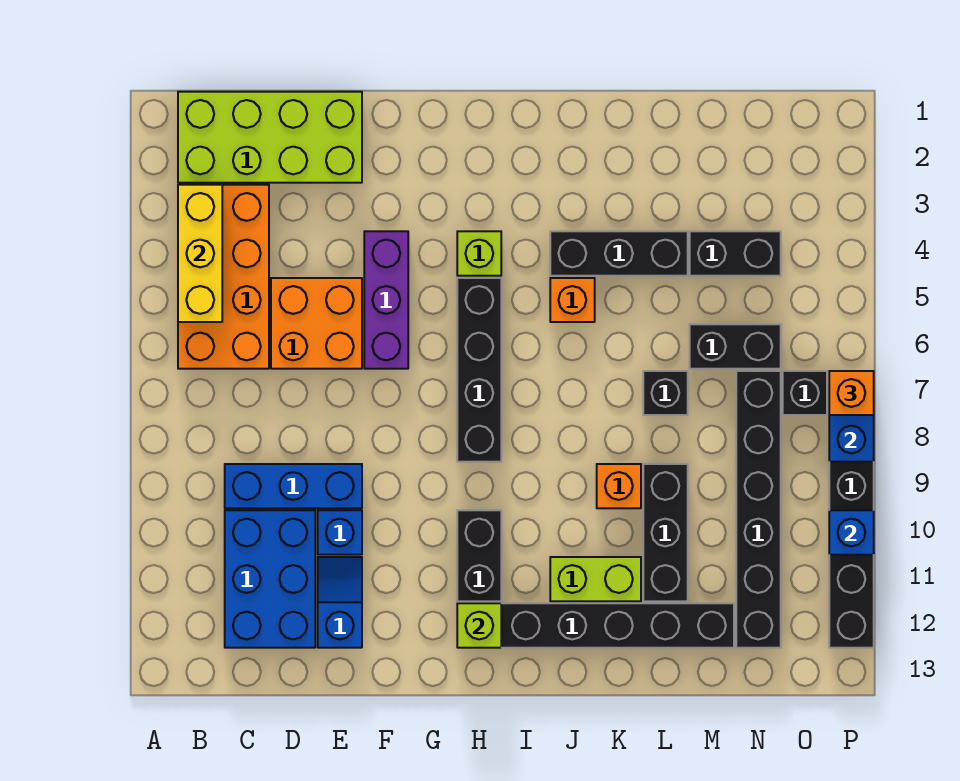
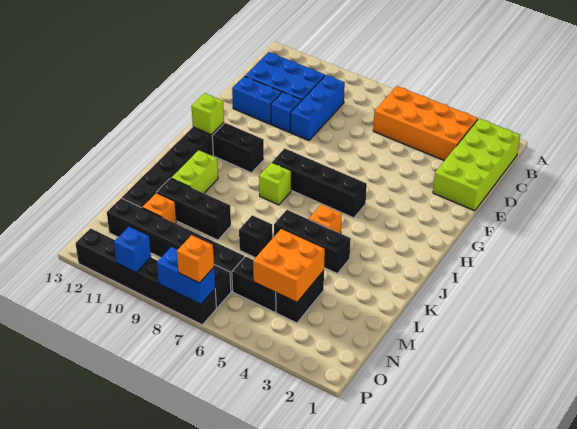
yellow 1x3 brick [178,185,222,322] -> none
orange 2x2 brick [271,278,362,369] -> orange 2x2 brick moved to [253,229,325,302]
blue 1x2 slope [318,557,362,648] -> blue 1x2 brick [232,76,282,124]
purple 1x3 brick [364,231,408,369] -> none
lime 1x1 brick [457,231,501,276] -> lime 1x1 brick moved to [259,162,291,205]
black 1x3 brick [550,231,688,276] -> black 1x3 brick turned to [274,210,351,273]
orange 1x1 brick [597,464,641,508] -> orange 1x1 brick moved to [142,193,177,223]
black 1x2 brick [690,324,781,369] -> black 1x2 brick turned to [232,256,276,312]

